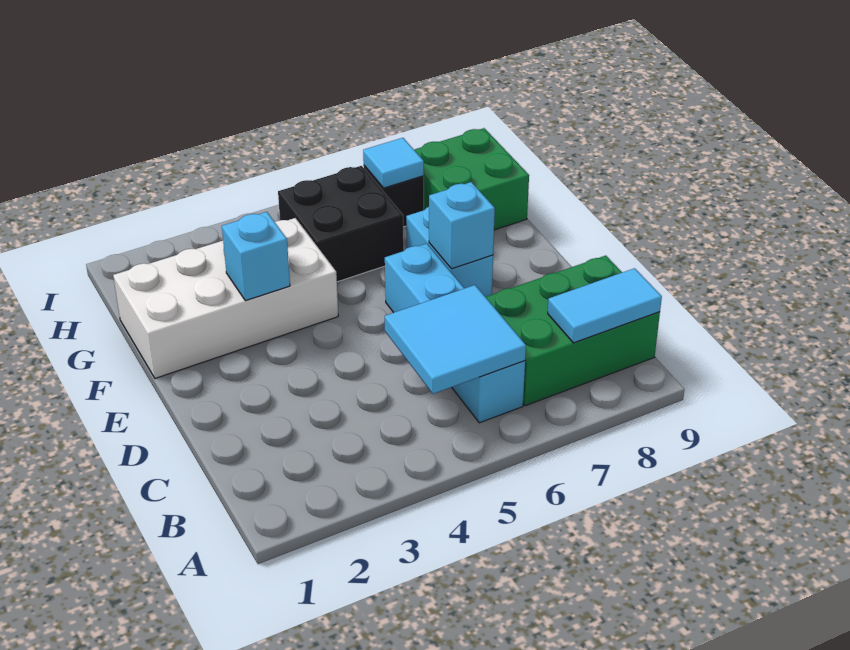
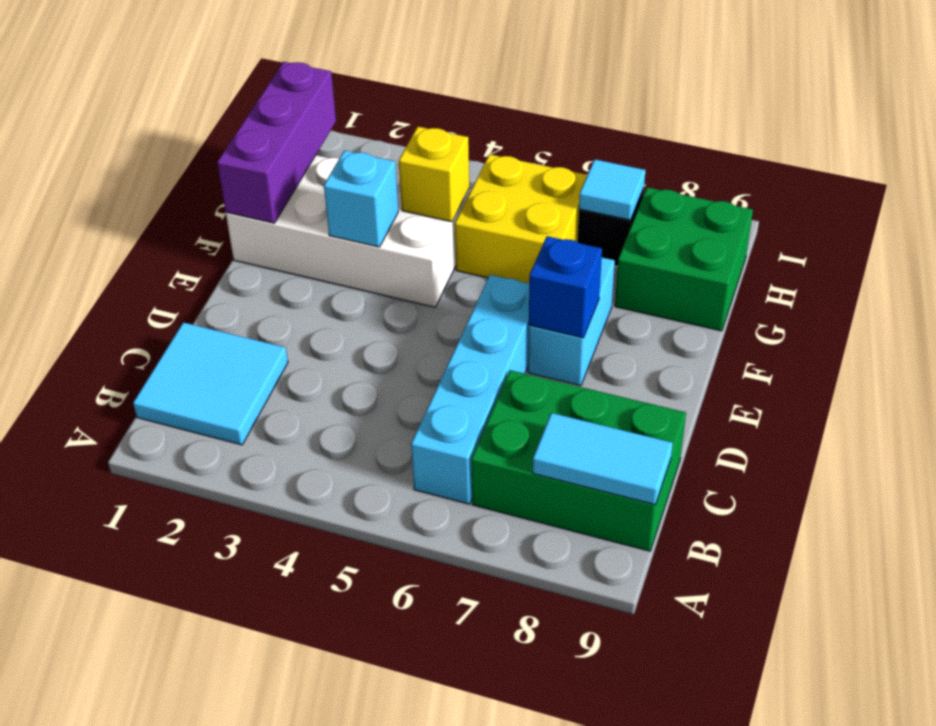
cyan 2x2 tile [385,285,526,394] -> cyan 2x2 tile moved to [133,322,288,445]
cyan 1x1 brick [429,182,495,269] -> blue 1x1 brick [529,236,602,338]
none -> purple 1x3 brick [217,62,336,223]
none -> yellow 1x1 brick [399,127,469,222]
black 2x2 brick [278,166,404,282] -> yellow 2x2 brick [455,154,587,283]

